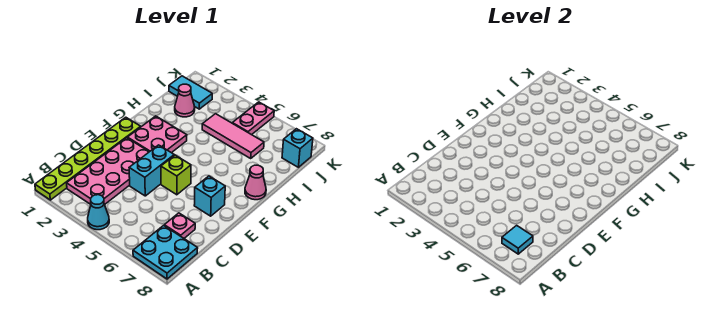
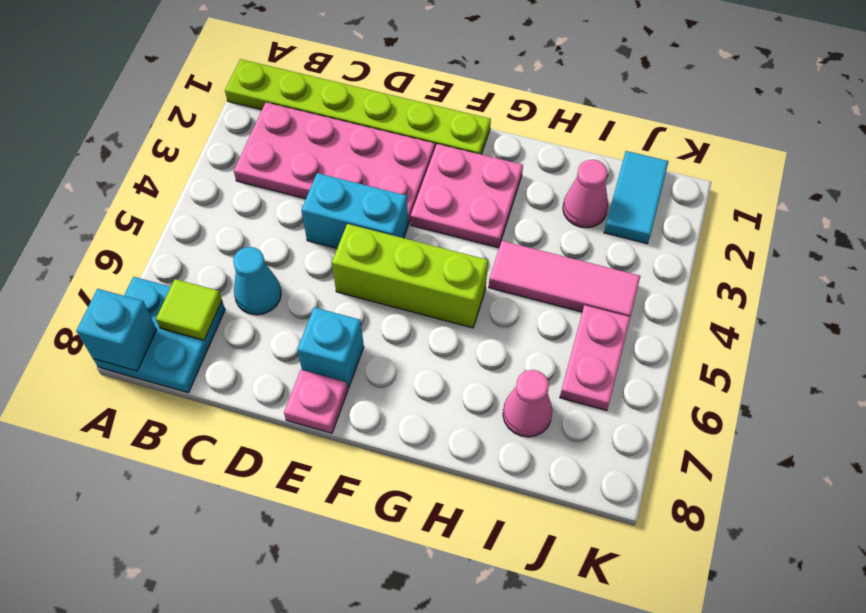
cyan 1x1 cone [88,195,109,230] -> cyan 1x1 cone moved to [233,247,281,315]
cyan 1x1 tile [502,225,533,254] -> lime 1x1 tile [156,279,222,340]
pink 1x1 plate [164,213,195,238] -> pink 1x1 plate moved to [284,370,348,433]
lime 1x1 brick [161,155,191,195] -> lime 1x3 brick [332,224,488,328]
pink 1x1 cone [245,165,266,200] -> pink 1x1 cone moved to [503,370,552,437]
pink 1x3 tile [202,114,264,158] -> pink 1x3 tile turned to [489,241,640,317]
pink 1x2 plate [232,102,274,135] -> pink 1x2 plate turned to [560,305,630,411]
cyan 1x1 brick [282,129,313,167] -> cyan 1x1 brick moved to [76,289,157,371]

